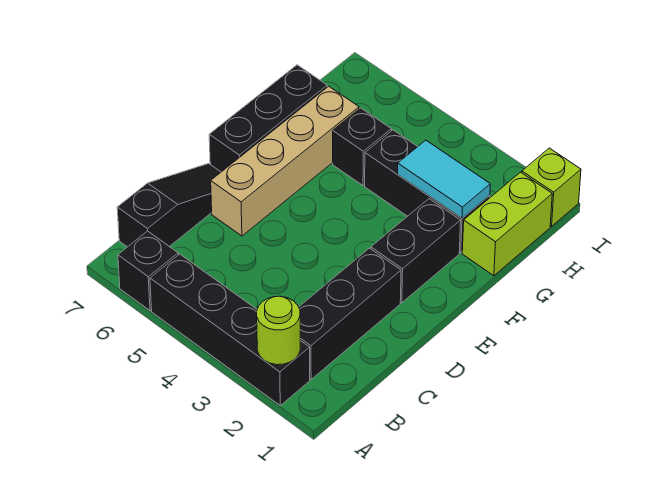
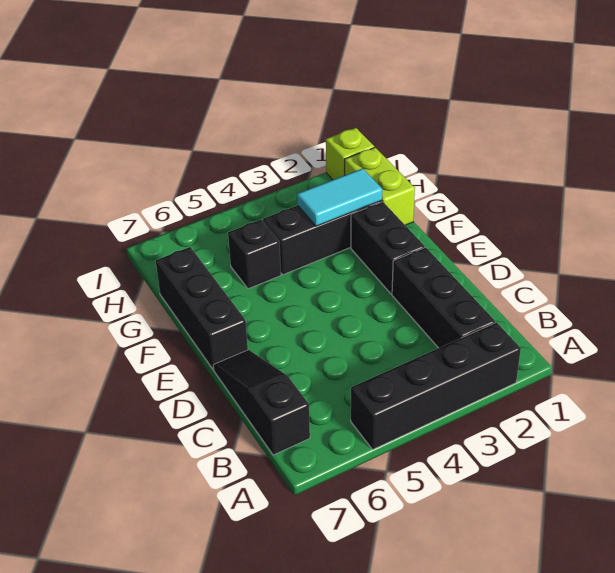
lime 1x1 round brick [257,296,300,365] -> none
black 1x1 brick [118,231,178,311] -> none
tan 1x4 brick [211,86,359,236] -> none

